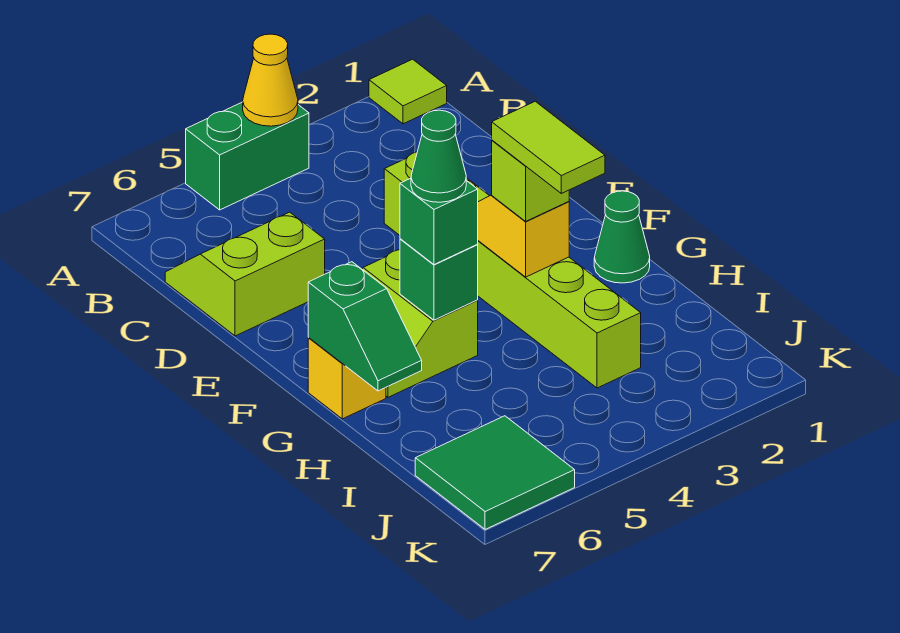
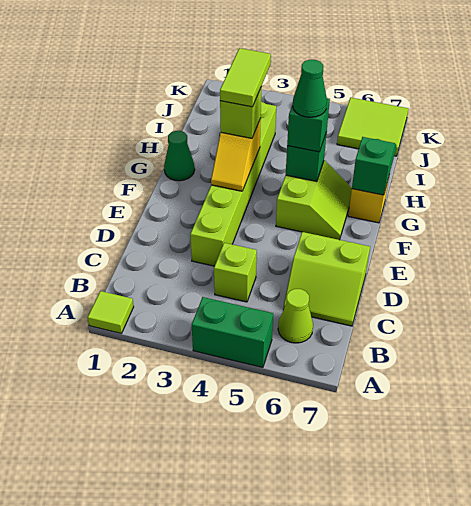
yellow 1x1 cone [243,34,298,126] -> none
none -> lime 1x1 cone [278,289,313,343]
none -> lime 1x1 brick [214,243,257,302]
green 2x2 tile [415,416,575,529] -> lime 2x2 tile [337,98,408,156]

